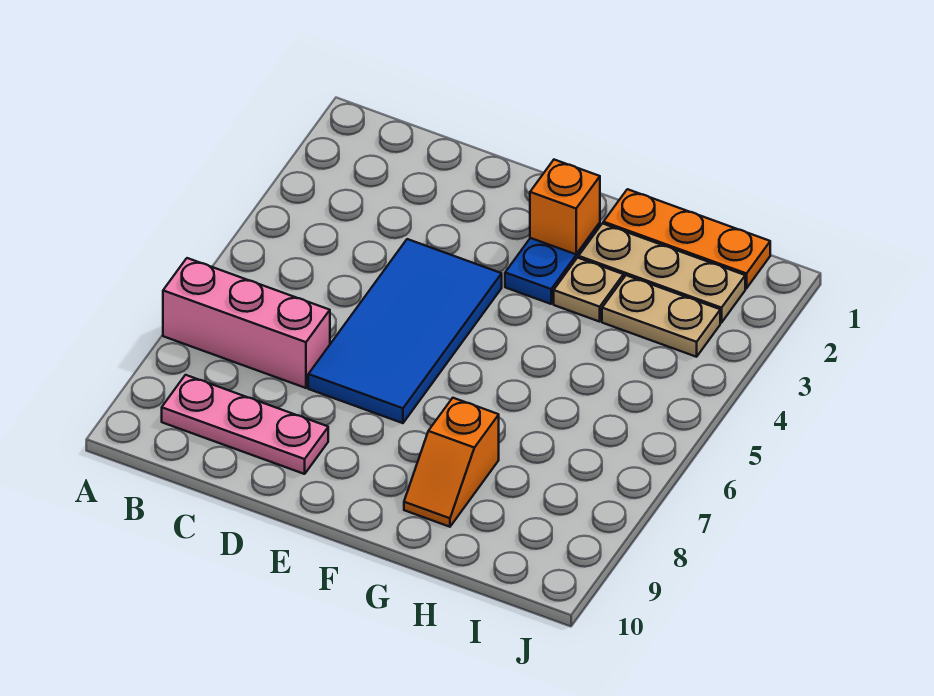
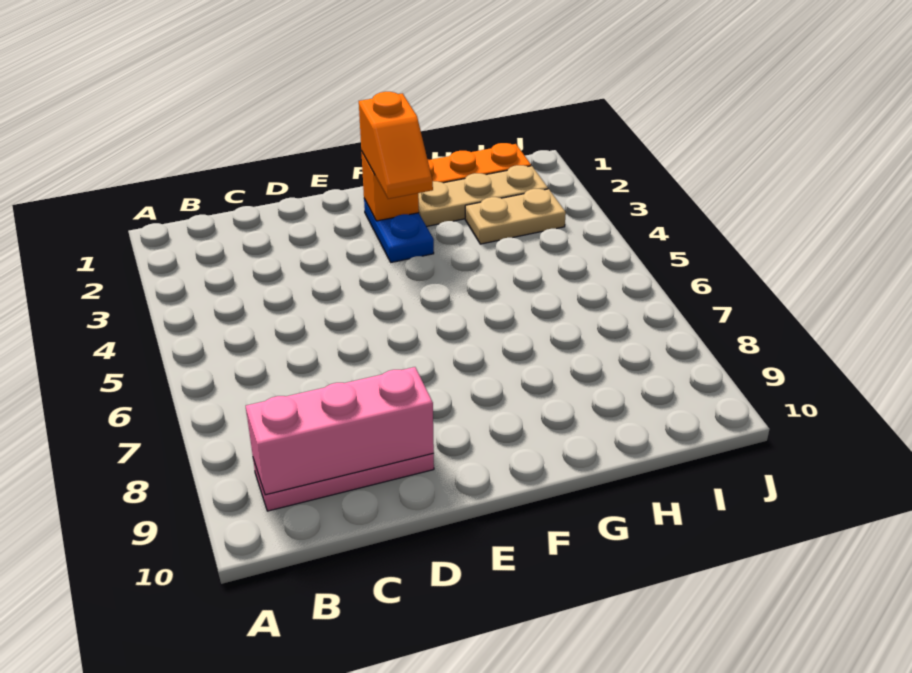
pink 1x3 brick [163,258,330,388] -> pink 1x3 brick moved to [246,367,434,495]
blue 2x4 tile [308,239,502,423] -> none
tan 1x1 plate [554,258,624,322] -> none
orange 1x2 slope [404,398,499,527] -> orange 1x2 slope moved to [359,92,433,199]

